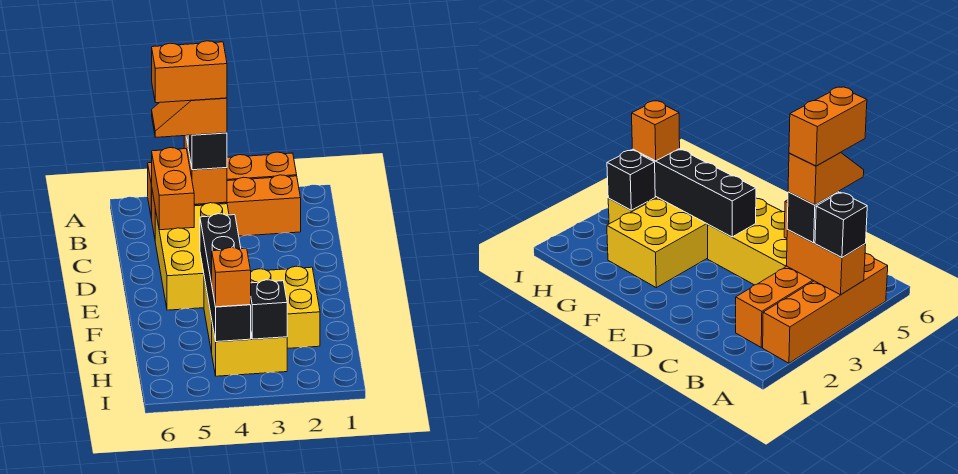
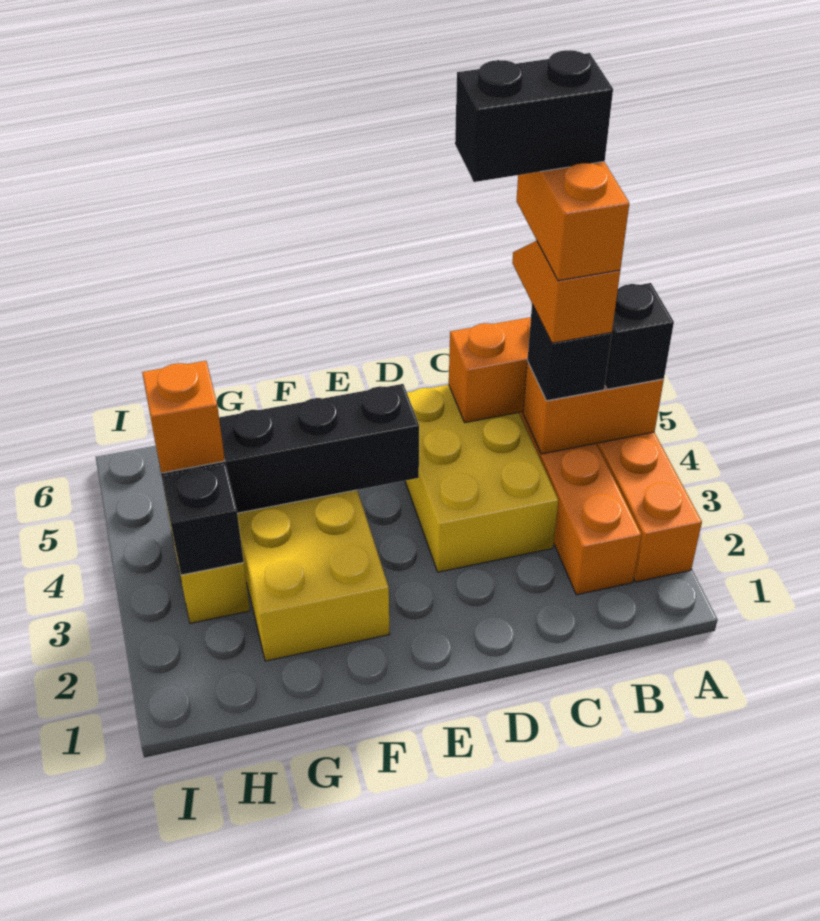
none -> black 1x2 brick [455,50,613,182]
yellow 2x3 brick [155,203,229,310] -> yellow 2x3 brick turned to [405,385,558,572]

